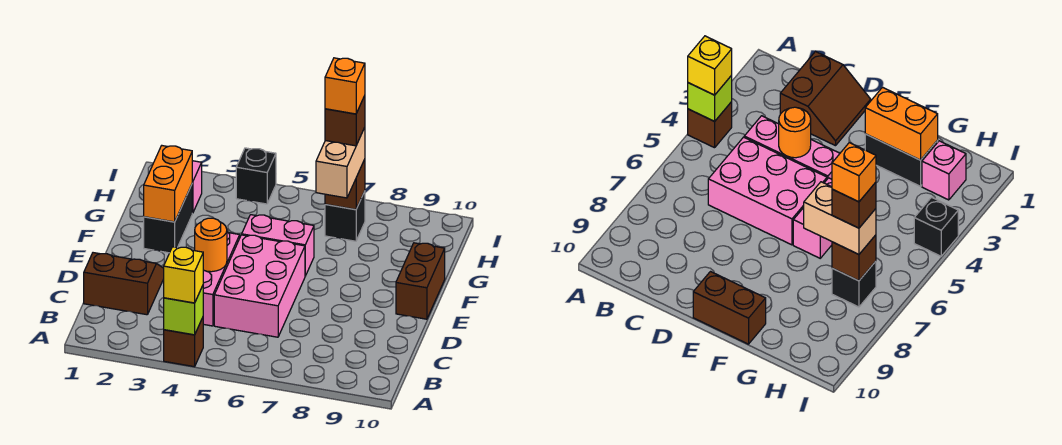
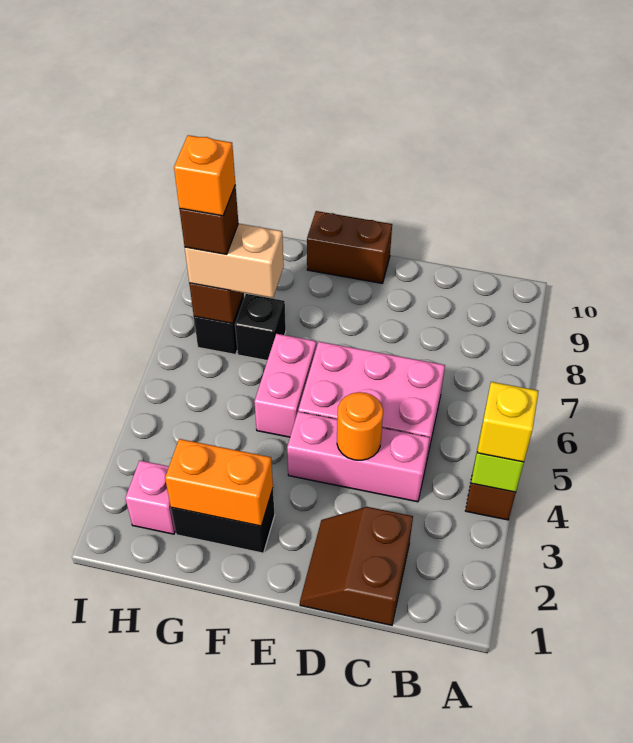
black 1x1 brick [236,148,276,204] -> black 1x1 brick moved to [235,294,286,361]

